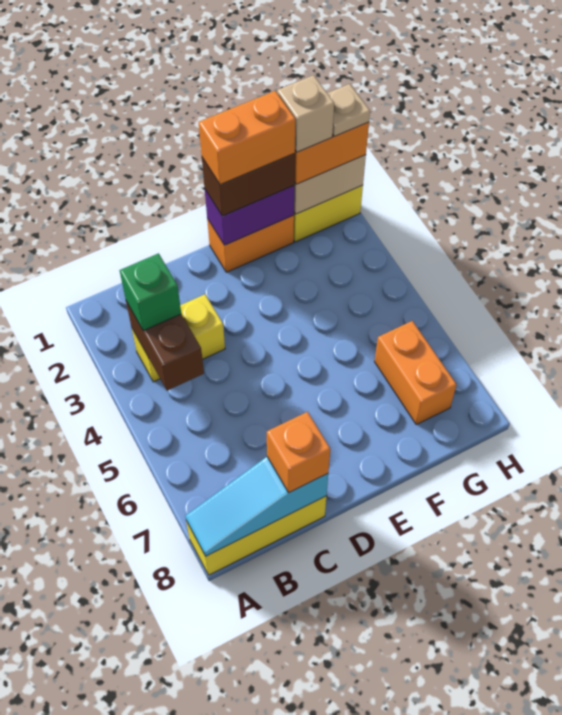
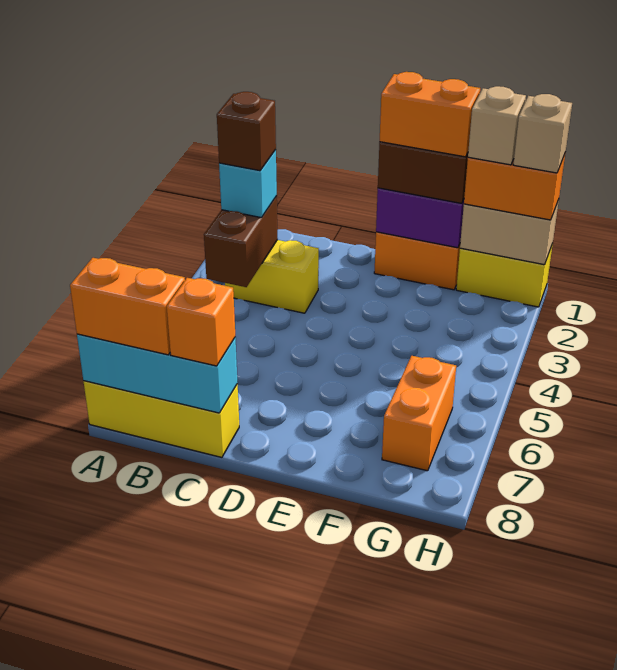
cyan 1x3 slope [185,457,328,556] -> cyan 1x3 brick [77,334,238,413]
none -> orange 1x2 brick [70,258,185,355]
green 1x1 brick [119,253,181,331] -> cyan 1x1 brick [219,150,277,218]
none -> brown 1x1 brick [217,92,276,171]
tan 1x1 plate [327,84,370,137] -> tan 1x1 brick [513,94,572,173]

